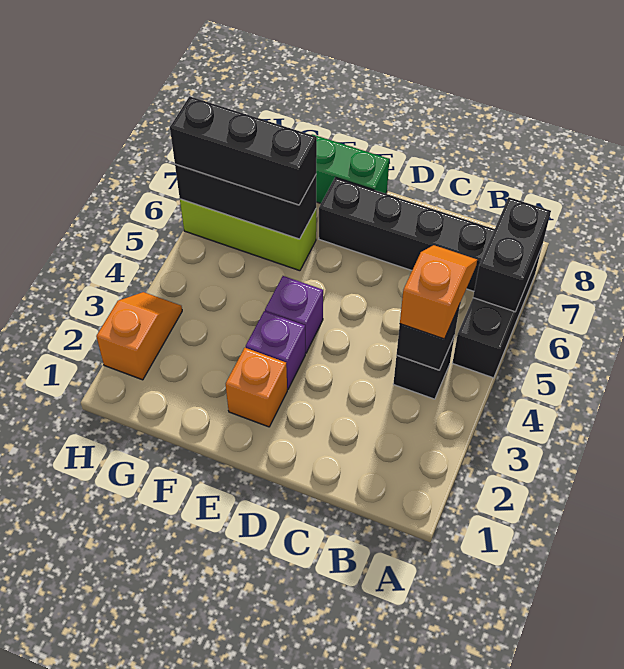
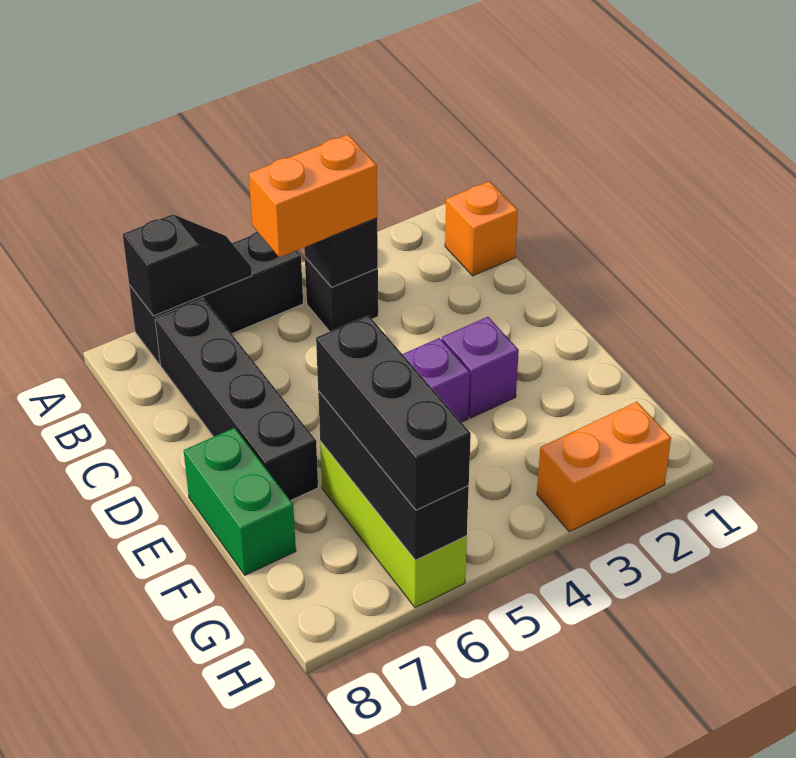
black 1x2 brick [473,197,551,312] -> black 1x2 slope [123,214,252,316]
orange 1x2 slope [400,245,477,339] -> orange 1x2 brick [249,135,377,257]
orange 1x1 brick [226,348,287,427] -> orange 1x1 brick moved to [445,181,518,276]
orange 1x2 slope [96,292,182,380] -> orange 1x2 brick [537,402,671,532]

